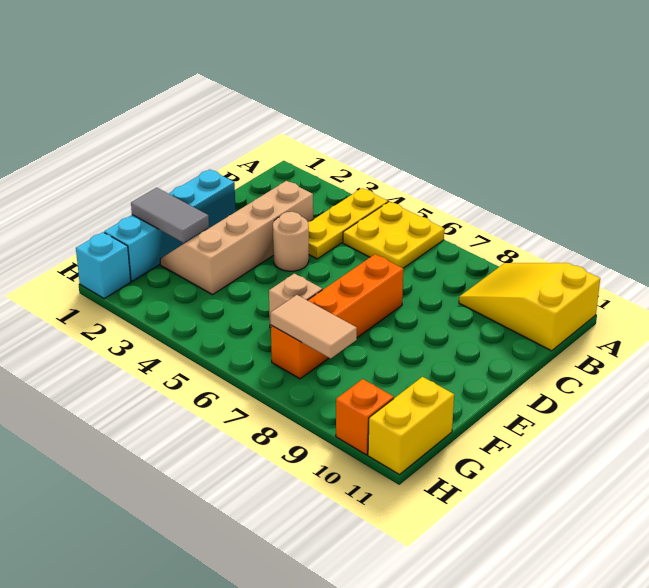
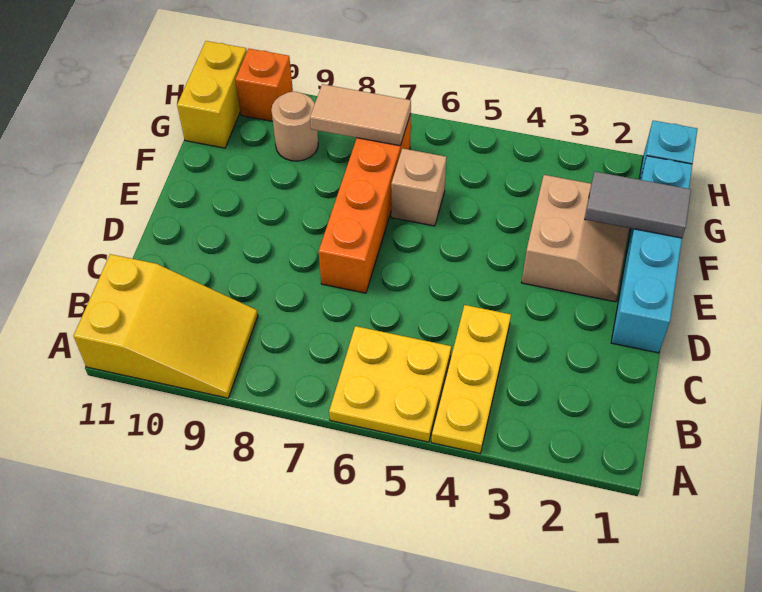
tan 2x4 slope [160,181,313,295] -> tan 2x2 slope [521,175,629,302]
tan 1x1 round brick [273,212,309,271] -> tan 1x1 round brick moved to [271,92,318,161]

